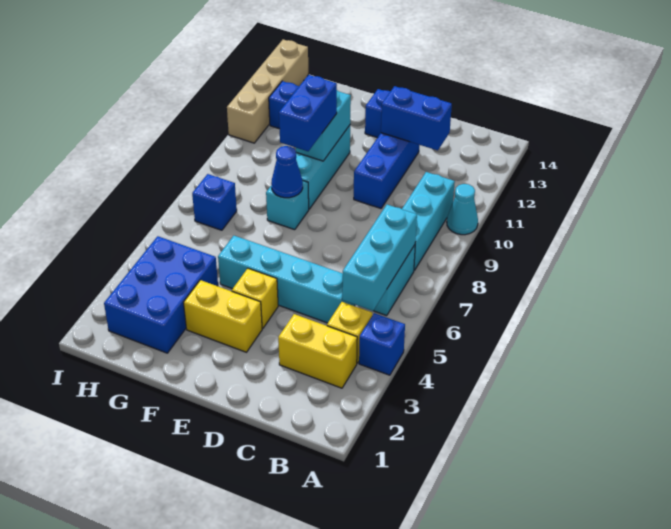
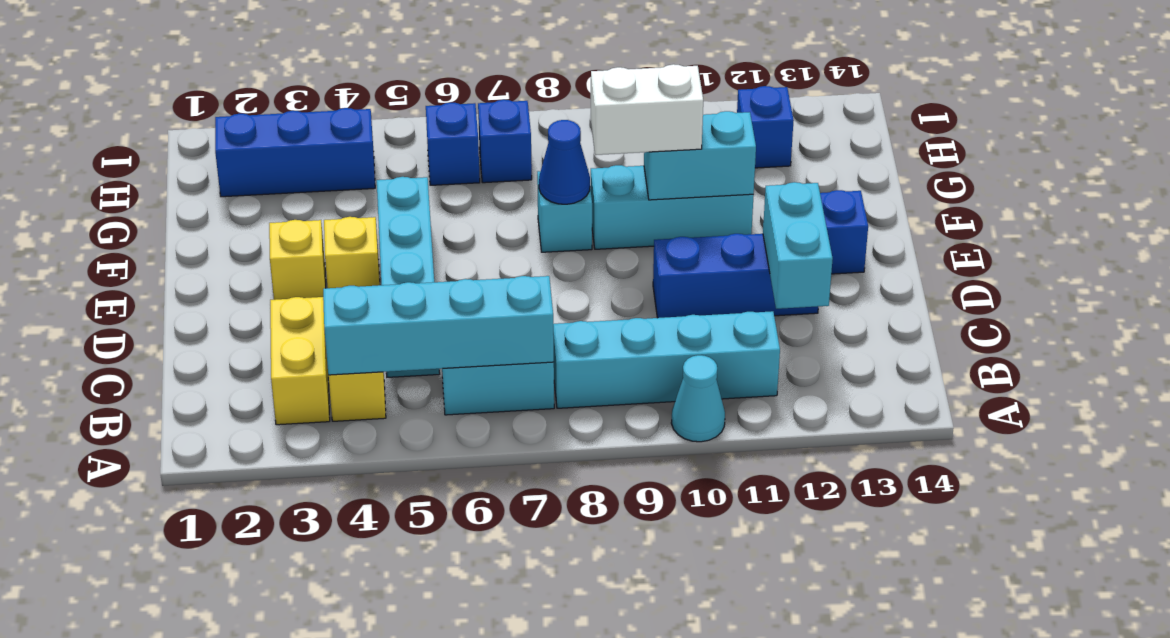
blue 1x1 brick [359,313,405,375] -> blue 1x1 brick moved to [426,103,480,185]
cyan 1x3 brick [342,205,417,311] -> cyan 1x4 brick [323,276,554,375]
cyan 1x3 brick [402,172,455,270] -> cyan 1x4 brick [553,311,780,408]
blue 1x2 brick [381,86,452,150] -> cyan 1x2 brick [763,182,833,309]
yellow 1x2 brick [184,280,262,352] -> yellow 1x1 brick [269,220,326,300]
blue 1x2 brick [279,75,337,151] -> white 1x2 brick [591,64,703,155]
blue 2x3 brick [104,236,218,353] -> blue 1x3 brick [215,108,375,197]
tan 1x4 brick [227,40,308,143] -> none

